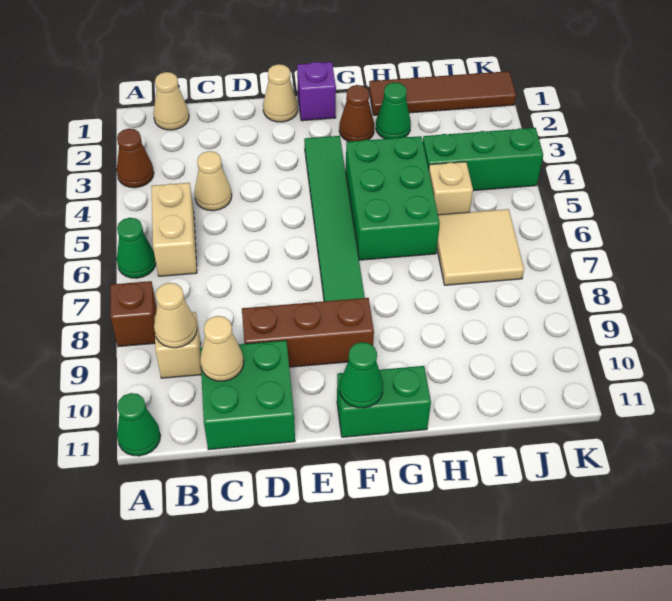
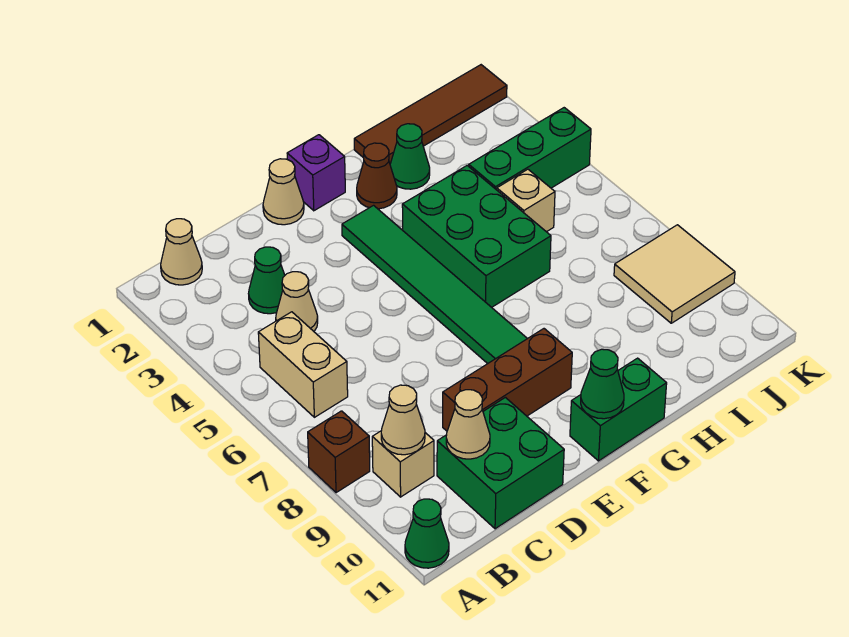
brown 1x1 cone [117,129,154,188] -> none
green 1x1 cone [117,218,156,278] -> green 1x1 cone moved to [248,247,285,314]
tan 2x2 tile [437,209,524,285] -> tan 2x2 tile moved to [614,225,735,323]

